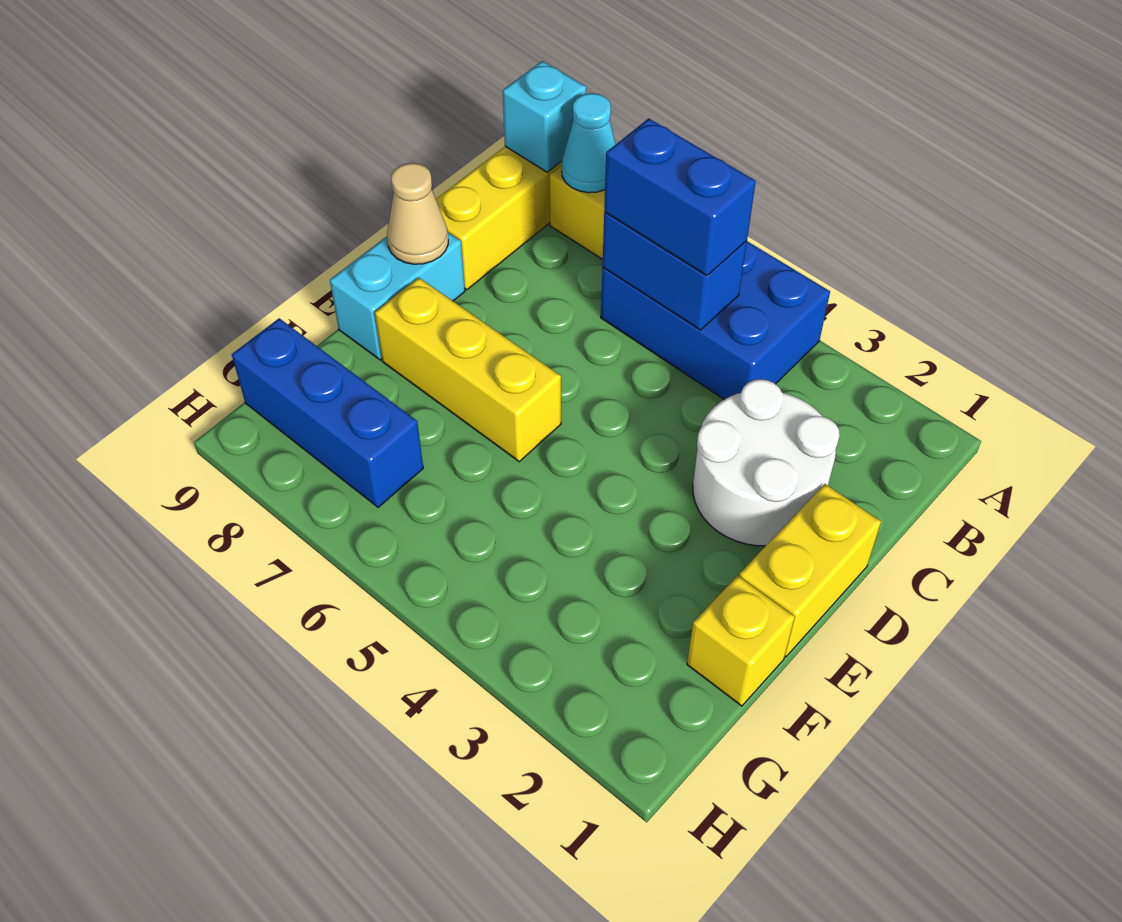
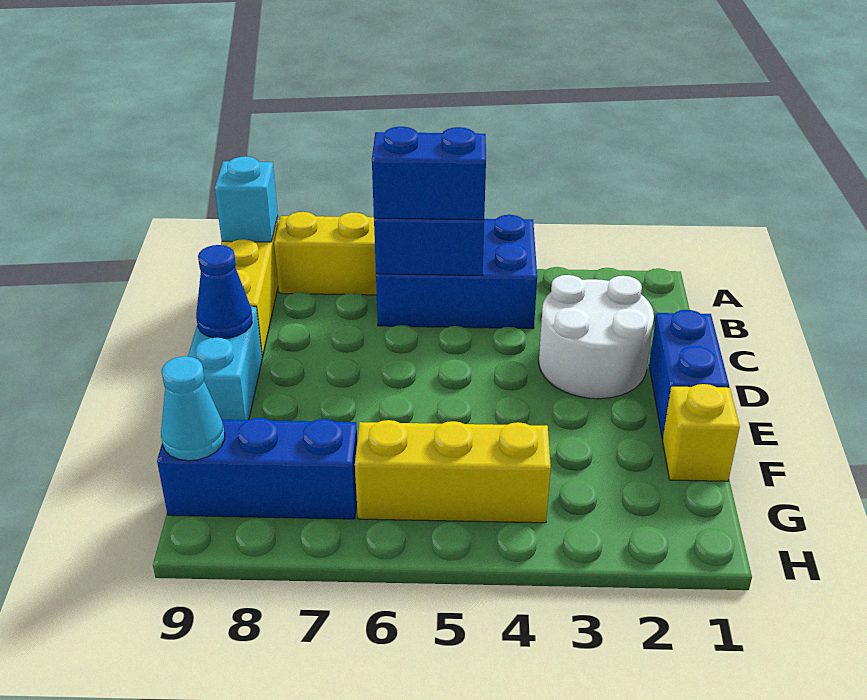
cyan 1x1 cone [562,93,616,193] -> cyan 1x1 cone moved to [161,356,225,461]
yellow 1x2 brick [739,484,881,657] -> blue 1x2 brick [649,310,729,438]
tan 1x1 cone [387,163,448,264] -> blue 1x1 cone [196,245,252,338]
yellow 1x3 brick [375,278,561,461] -> yellow 1x3 brick moved to [355,420,551,523]

